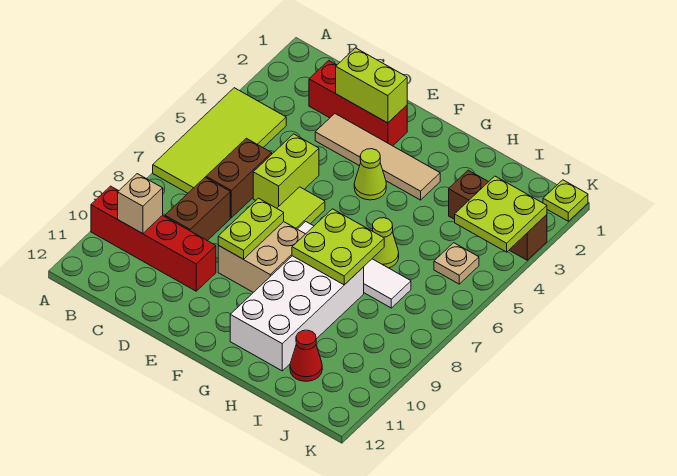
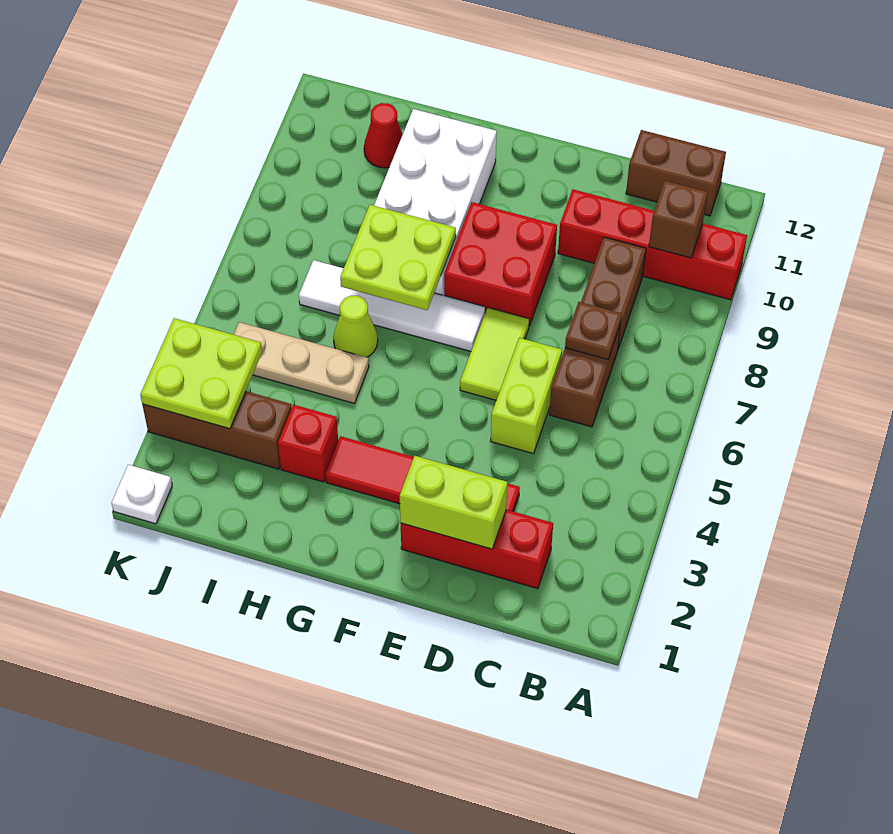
lime 2x4 tile [153,88,286,193] -> none
tan 1x1 brick [118,174,163,234] -> brown 1x1 brick [649,181,708,258]
none -> brown 1x2 brick [626,130,726,216]
none -> brown 1x1 plate [565,302,622,359]
tan 1x4 tile [315,114,440,200] -> red 1x4 tile [325,436,520,512]
tan 2x2 brick [218,222,305,292] -> red 2x2 brick [444,202,557,326]
lime 1x2 plate [218,198,284,259] -> none
lime 1x1 cone [354,149,386,200] -> none
none -> red 1x1 brick [278,405,338,482]
tan 1x1 plate [434,243,479,284] -> tan 1x3 plate [234,322,369,403]
lime 1x1 plate [543,180,588,221] -> white 1x1 plate [111,465,172,524]

